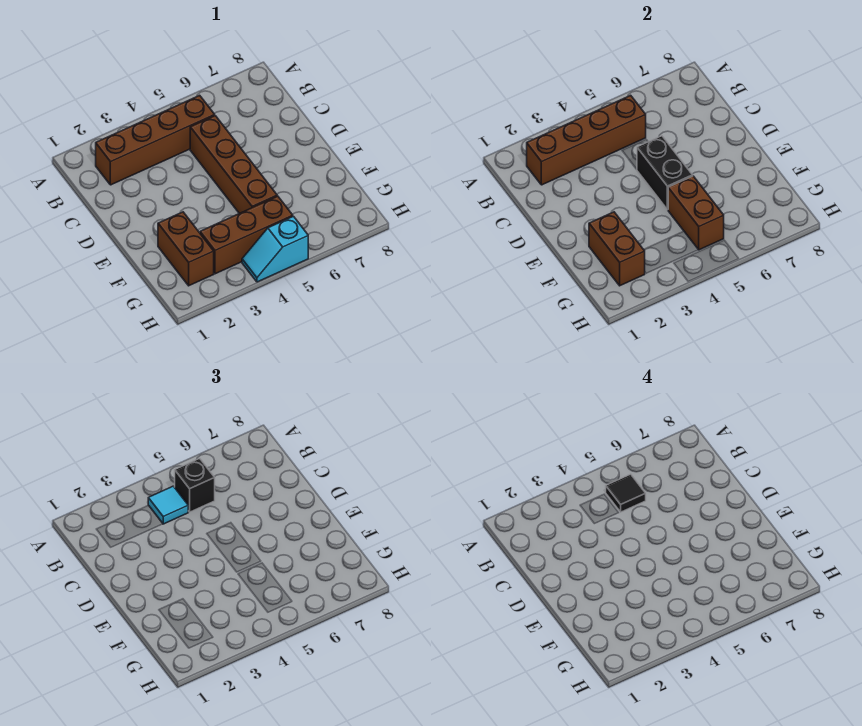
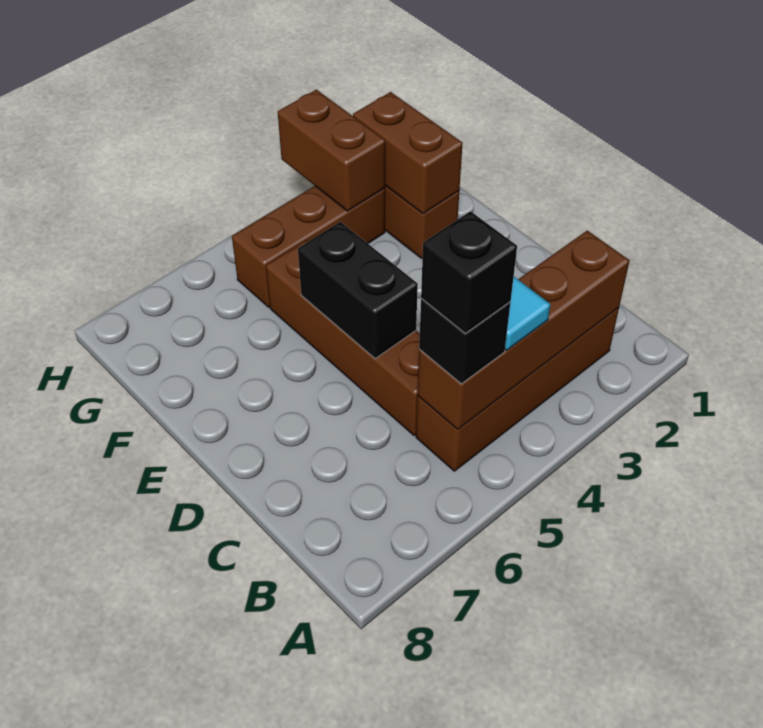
black 1x1 tile [606,474,646,512] -> black 1x1 brick [421,211,517,333]
brown 1x2 brick [668,176,724,250] -> brown 1x2 brick moved to [278,90,385,211]
cyan 1x2 slope [242,216,308,282] -> none

